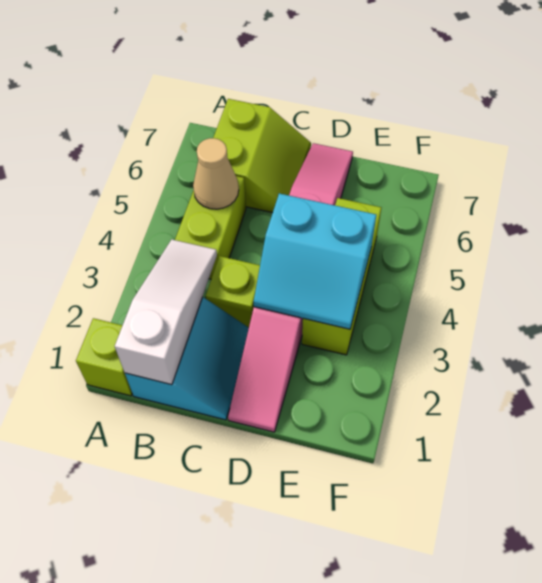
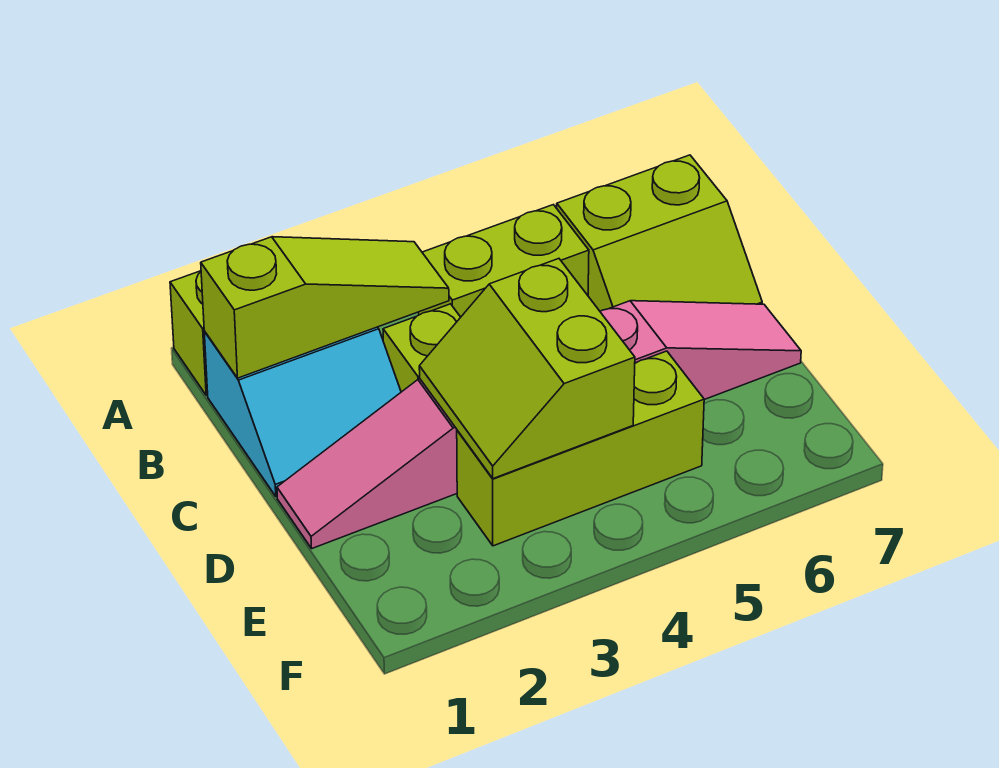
white 1x3 slope [115,240,217,385] -> lime 1x3 slope [201,237,449,378]
tan 1x1 cone [193,138,239,209] -> none
cyan 2x2 slope [254,193,376,329] -> lime 2x2 slope [419,259,635,479]

